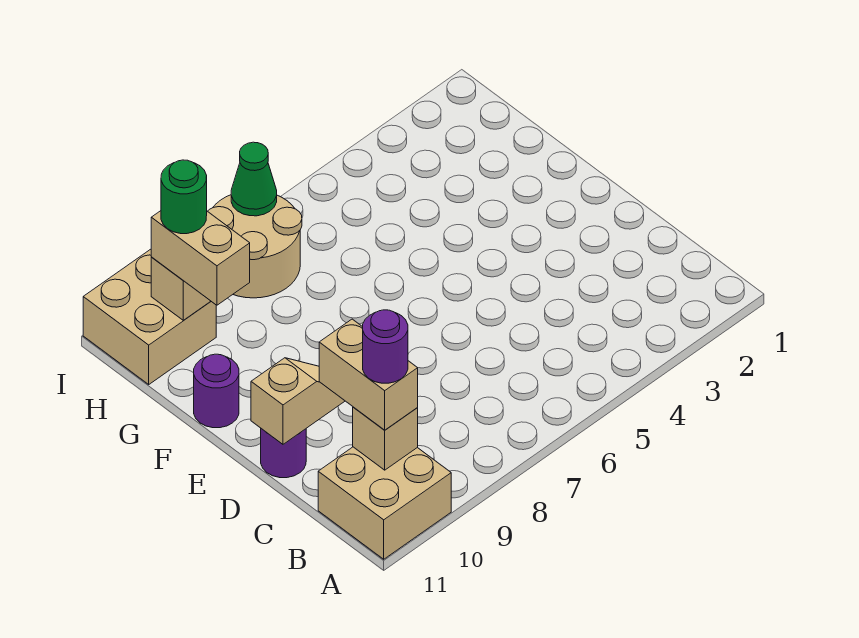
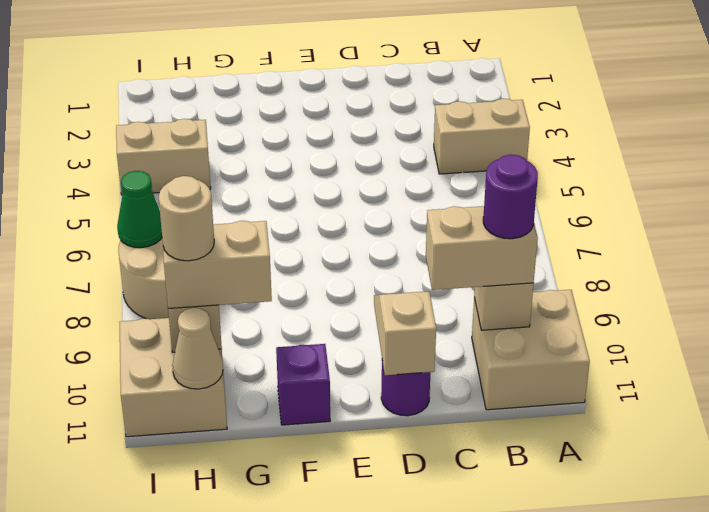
none -> tan 1x2 brick [434,99,530,174]
purple 1x1 round brick [194,354,239,428] -> purple 1x1 brick [276,344,330,425]
none -> tan 1x2 brick [116,119,211,195]
green 1x1 round brick [161,160,207,234] -> tan 1x1 round brick [159,176,214,261]
none -> tan 1x1 cone [172,308,223,389]

